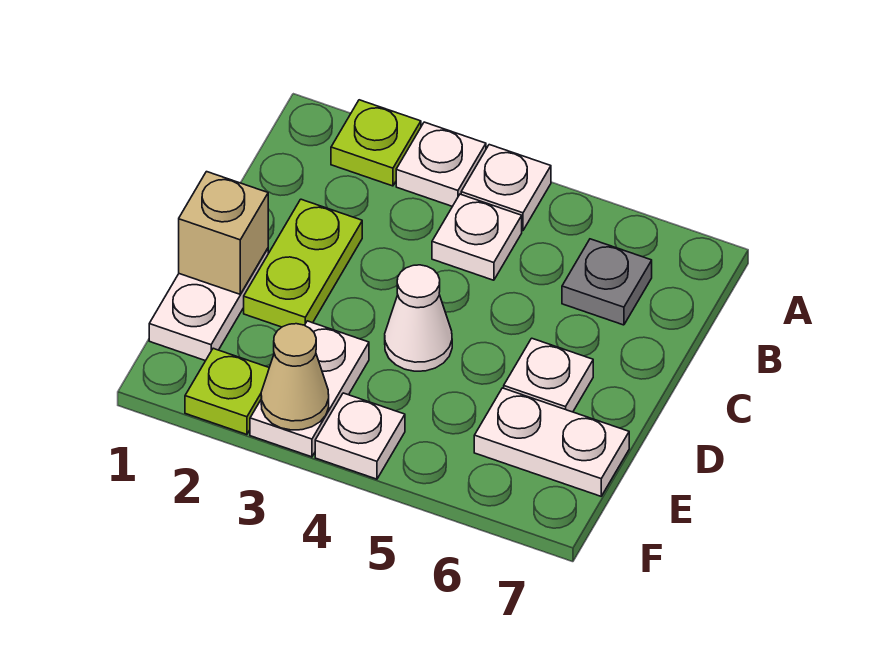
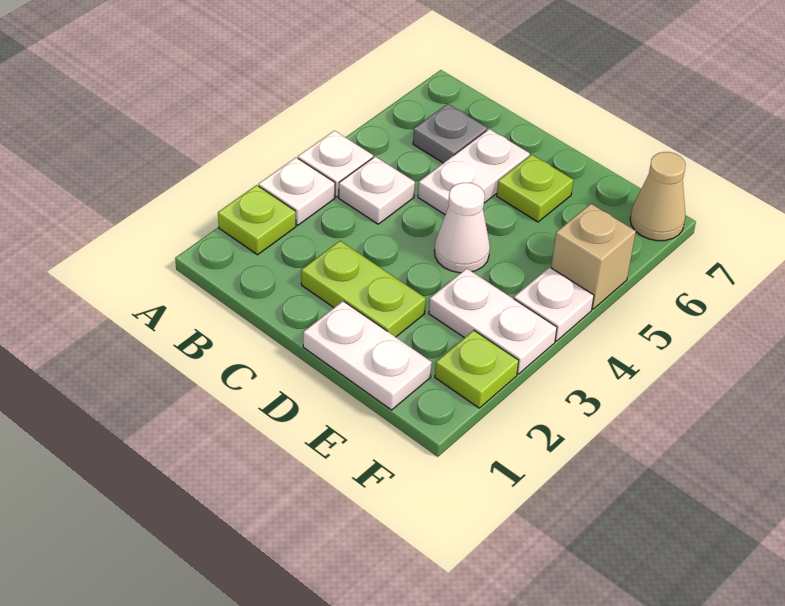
tan 1x1 brick [179,172,268,294] -> tan 1x1 brick moved to [551,204,636,309]
white 1x1 plate [504,338,593,412] -> lime 1x1 plate [497,155,573,222]
white 1x2 plate [474,388,629,496] -> white 1x2 plate moved to [418,129,530,215]
tan 1x1 cone [261,324,329,430] -> tan 1x1 cone moved to [630,152,686,241]

